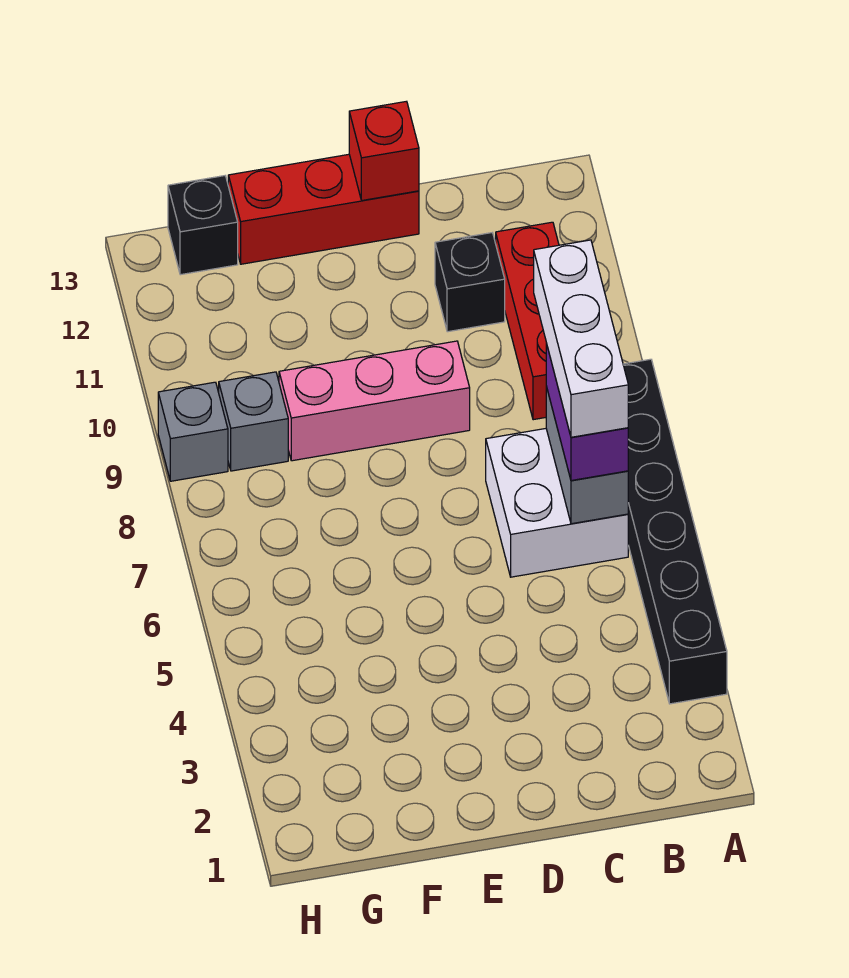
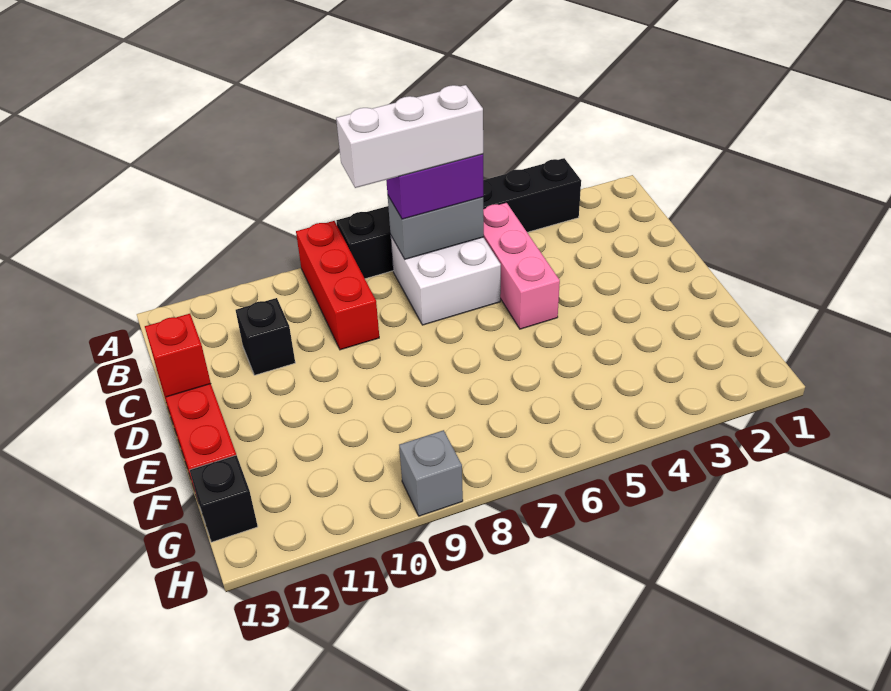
red 1x3 brick [496,222,559,420] -> red 1x3 brick turned to [296,221,379,350]
pink 1x3 brick [279,341,470,461] -> pink 1x3 brick moved to [483,202,560,329]
grey 1x1 brick [219,372,288,471] -> none

